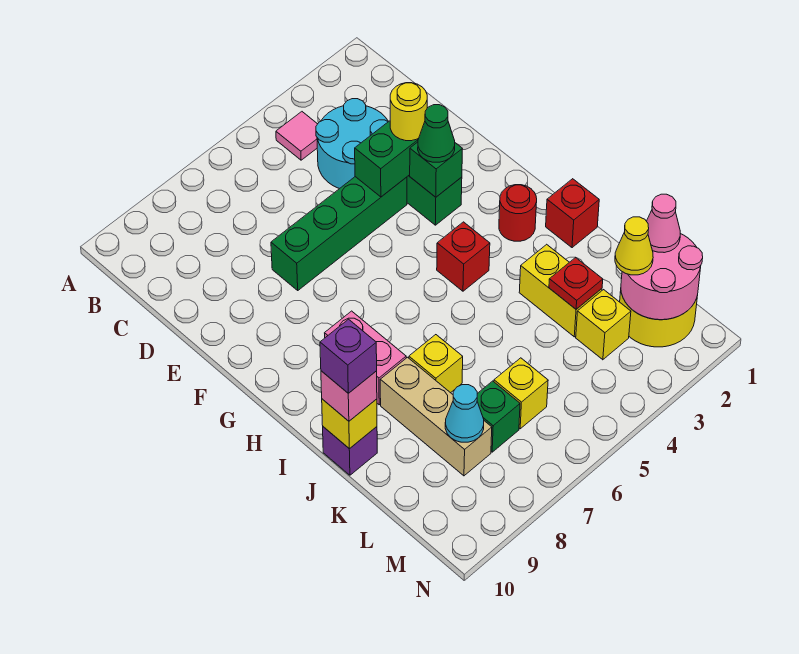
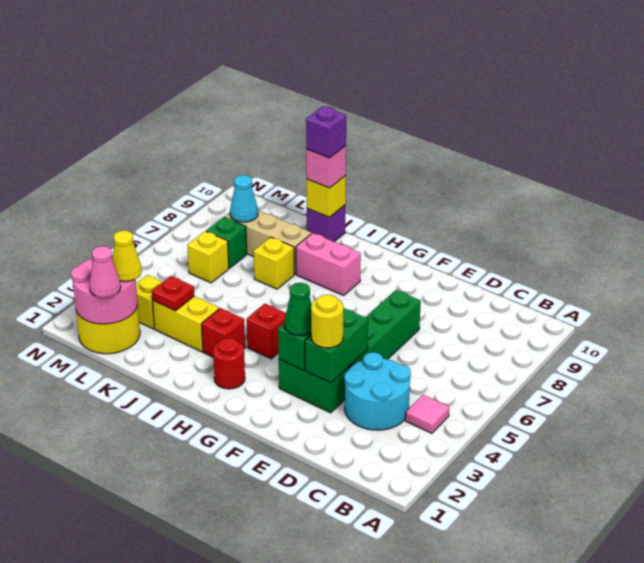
red 1x1 brick [546,179,599,248] -> red 1x1 brick moved to [202,308,245,357]

